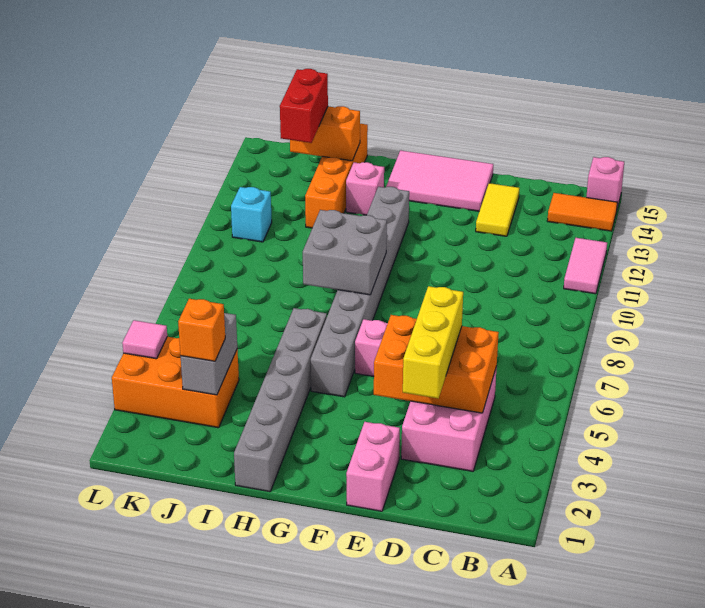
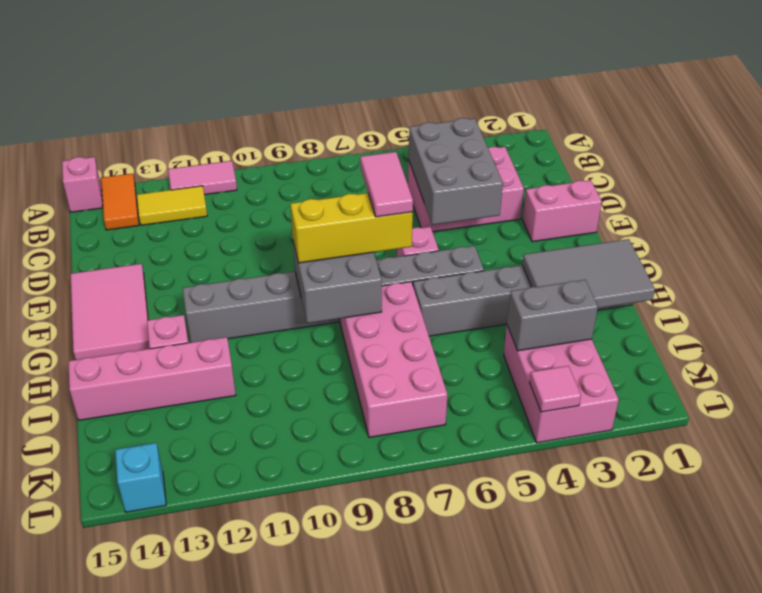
orange 2x3 brick [374,315,499,413] -> grey 2x3 brick [409,118,503,225]
yellow 1x3 brick [403,286,463,398] -> yellow 1x3 brick moved to [290,193,413,263]
yellow 1x2 tile [476,183,519,236] -> yellow 1x2 tile moved to [137,186,207,225]
none -> pink 1x2 tile [360,152,413,217]
none -> grey 2x3 tile [522,239,655,308]
none -> pink 2x4 brick [340,282,447,437]
orange 1x4 brick [305,124,368,228] -> pink 1x4 brick [68,337,236,420]
orange 1x2 brick [290,106,360,161] -> none
orange 2x3 brick [112,337,239,428] -> pink 2x3 brick [504,325,619,443]
orange 1x1 brick [178,299,225,361] -> none
red 1x2 brick [280,69,328,143] -> none
cyan 1x1 brick [231,187,272,242] -> cyan 1x1 brick moved to [115,443,166,512]

